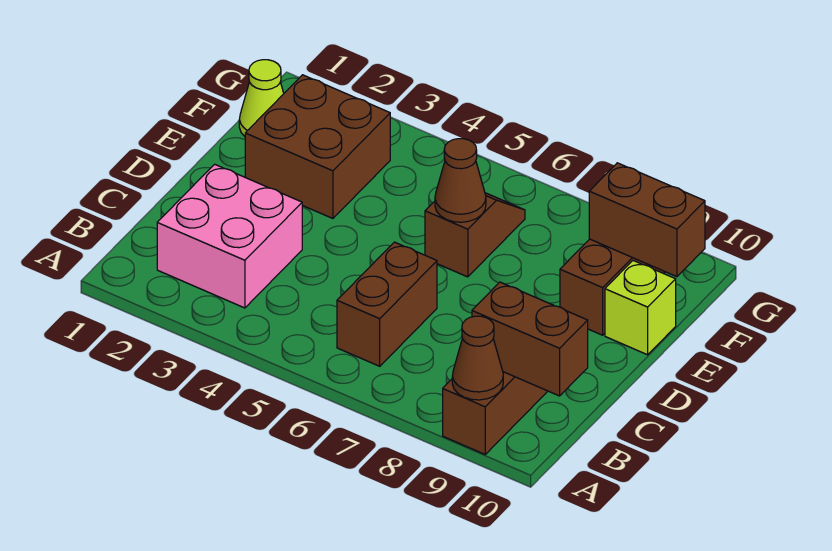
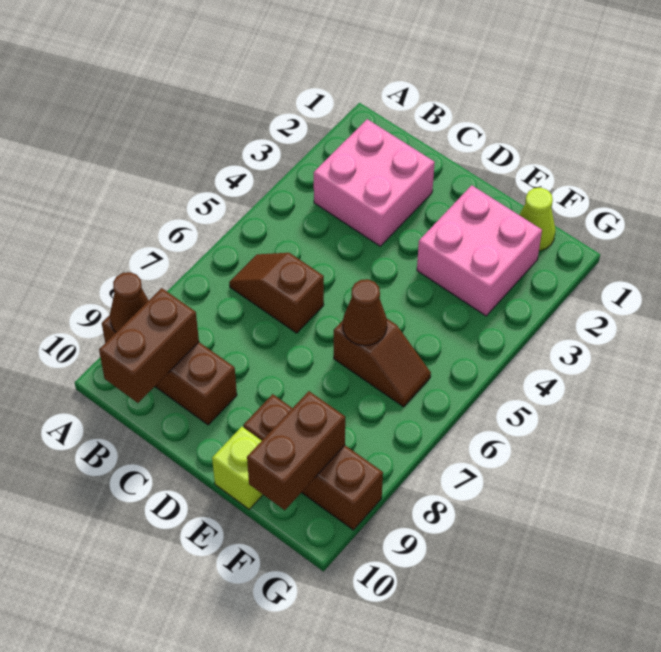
brown 1x2 brick [337,242,437,366] -> brown 1x2 slope [229,253,324,333]
brown 2x2 brick [245,75,390,218] -> pink 2x2 brick [417,185,542,316]

